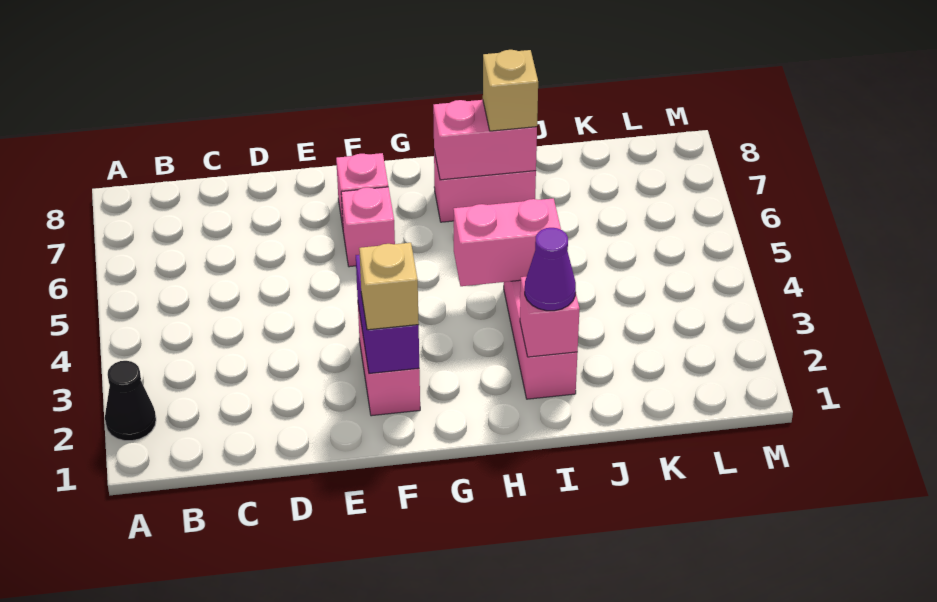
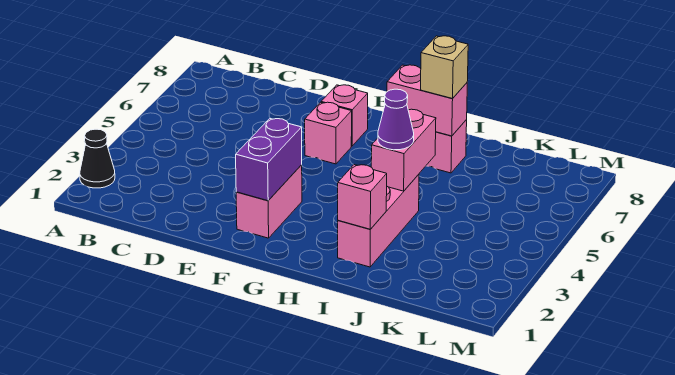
tan 1x1 brick [359,243,419,330] -> none
pink 1x2 brick [454,198,561,286] -> pink 1x2 brick turned to [371,109,436,191]
purple 1x1 cone [525,228,576,311] -> purple 1x1 cone moved to [378,89,414,150]

